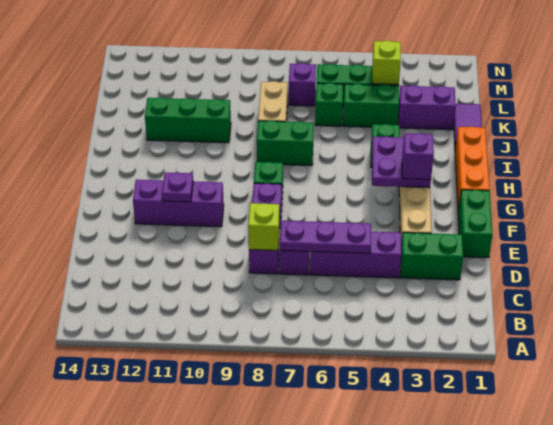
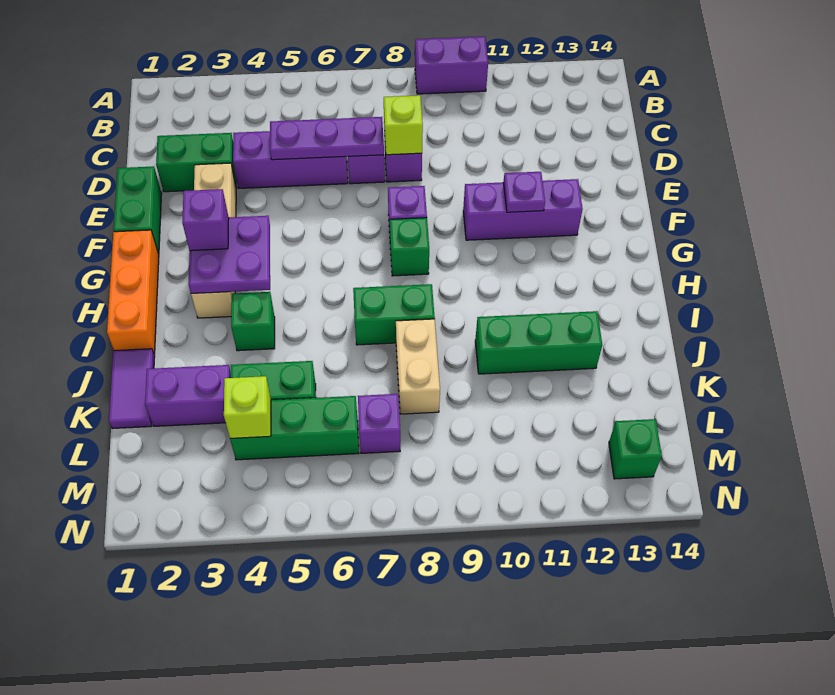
none -> purple 1x2 brick [415,37,488,94]
green 1x1 brick [315,83,343,126] -> green 1x1 brick moved to [609,419,662,479]

